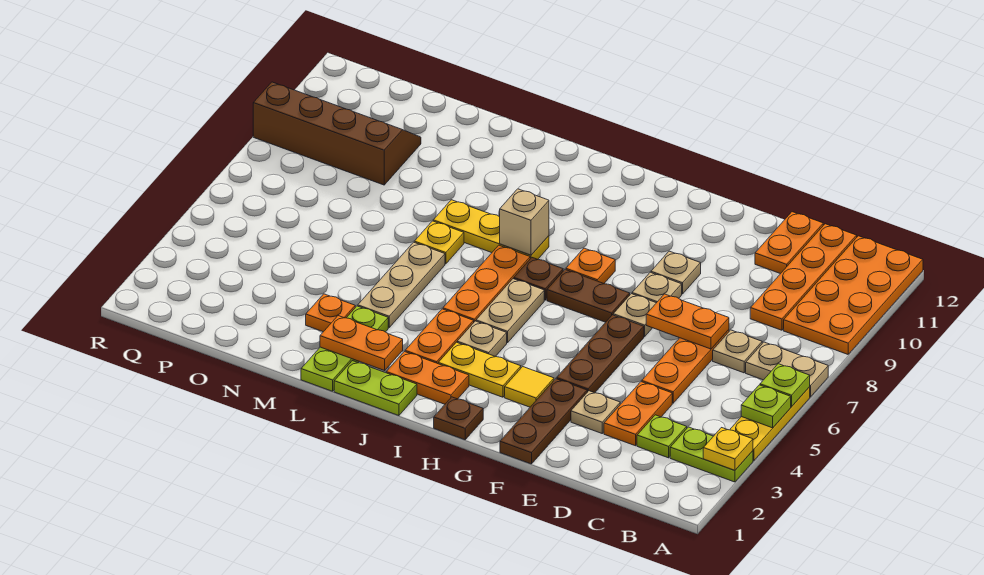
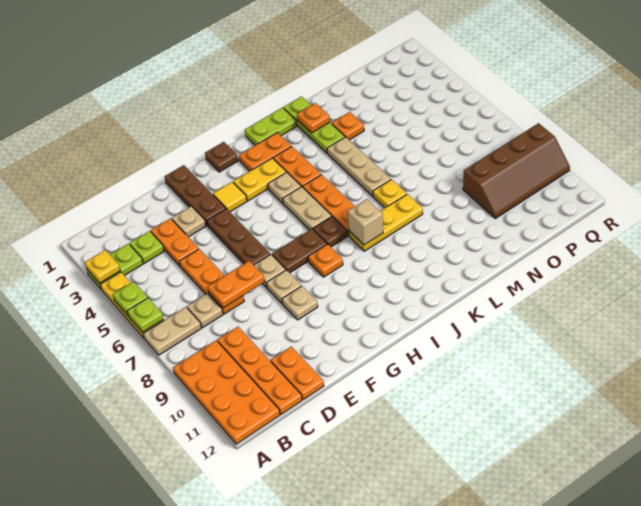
orange 1x2 plate [320,316,403,370] -> orange 1x1 plate [297,103,330,133]

